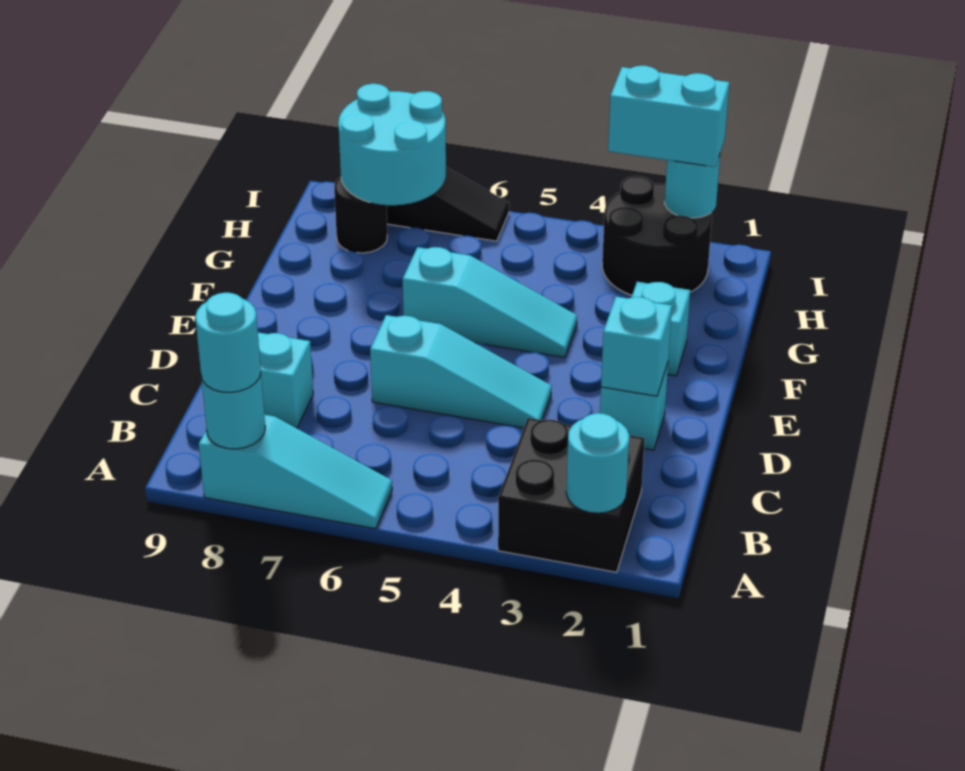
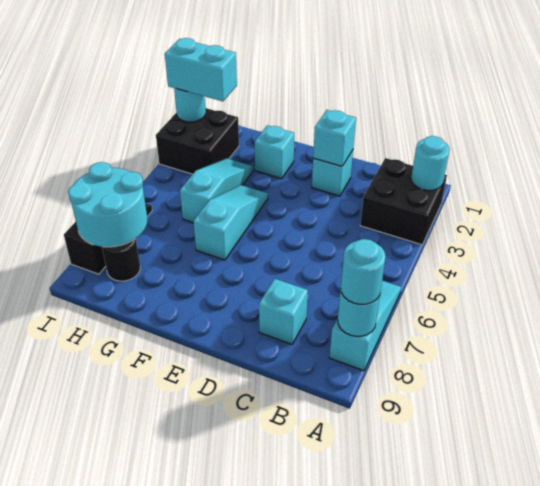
cyan 1x3 slope [370,315,552,428] -> cyan 1x3 slope moved to [180,158,253,223]
black 2x2 round brick [602,176,712,295] -> black 2x2 brick [156,108,239,174]
cyan 1x2 brick [608,66,729,167] -> cyan 1x2 brick turned to [165,38,237,101]

